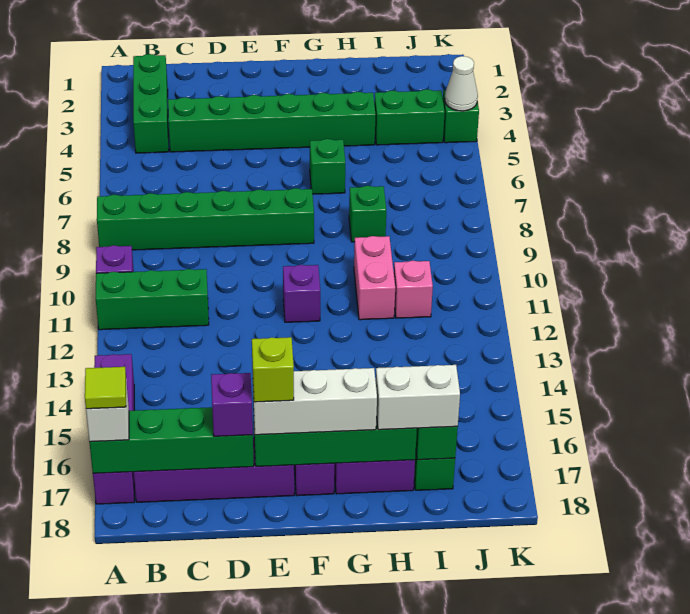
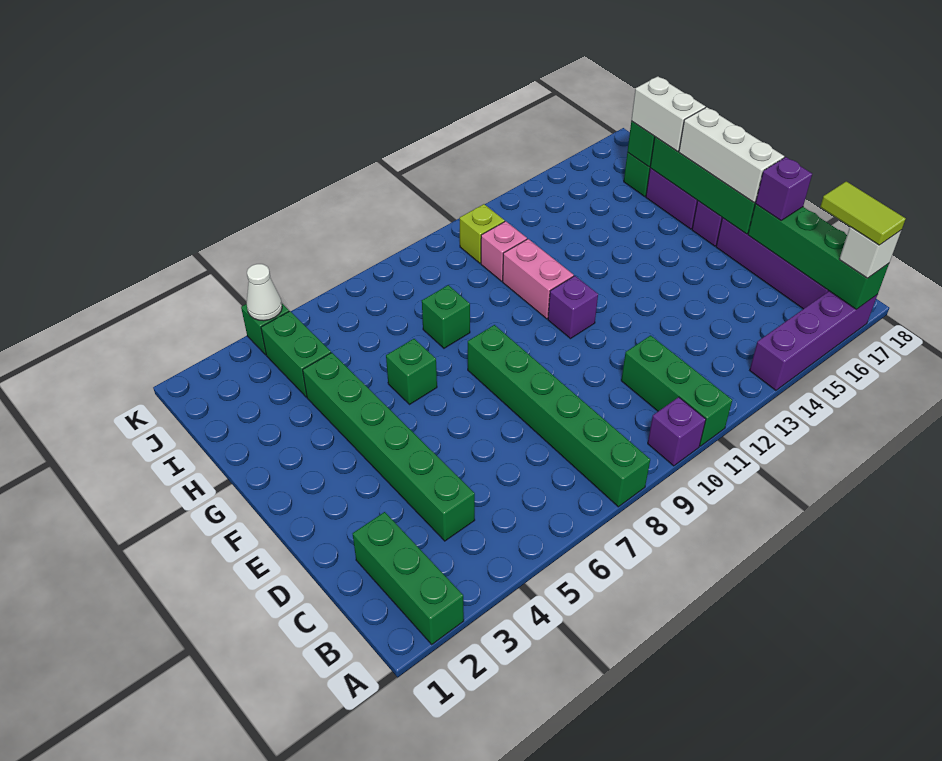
lime 1x1 tile [85,367,126,409] -> lime 1x2 tile [820,181,906,245]
green 1x3 brick [133,54,169,153] -> green 1x3 brick turned to [353,512,464,644]
lime 1x1 brick [252,337,294,402] -> lime 1x1 brick moved to [460,204,505,263]
pink 1x2 brick [354,236,395,320] -> pink 1x2 brick turned to [503,239,574,319]

